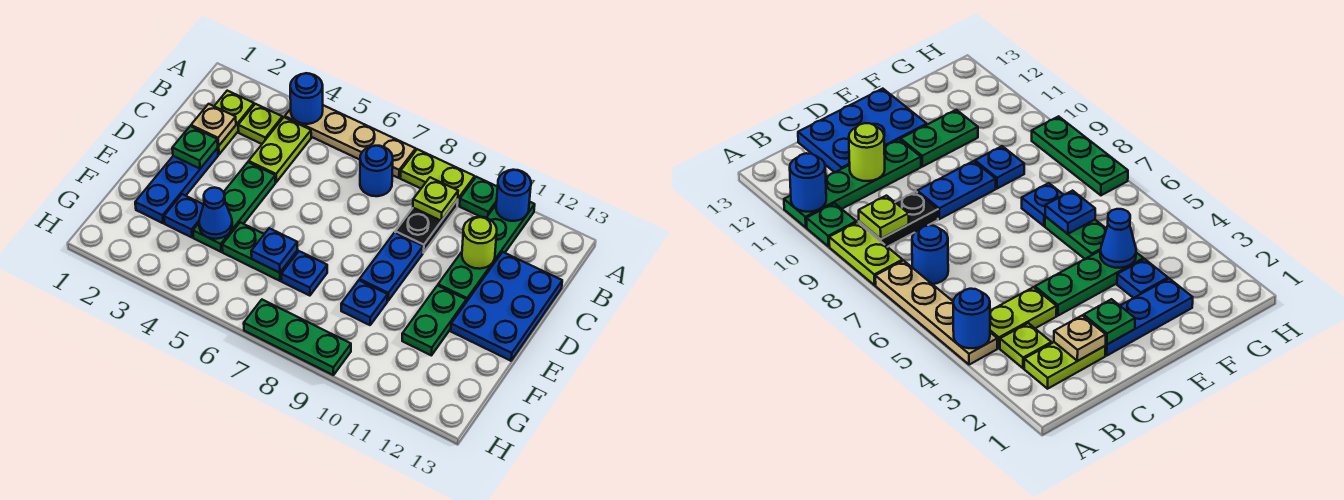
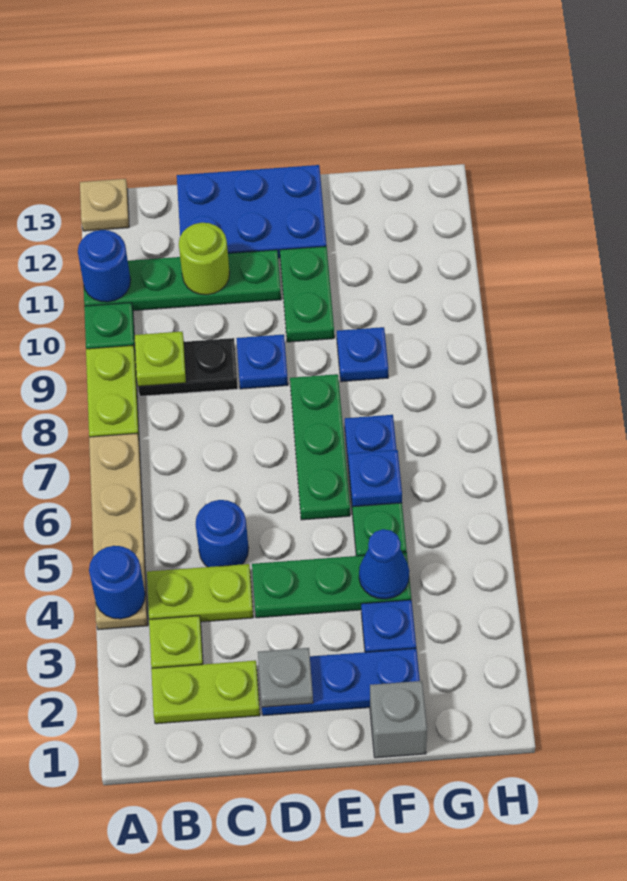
blue 1x1 round brick [360,146,393,196] -> blue 1x1 round brick moved to [196,500,249,567]
tan 1x1 plate [191,104,236,146] -> tan 1x1 plate moved to [80,179,129,231]
green 1x1 plate [172,126,218,169] -> grey 1x1 plate [258,648,313,707]
blue 1x2 plate [360,232,423,301] -> blue 1x1 plate [236,335,288,389]
green 1x2 plate [402,286,466,355] -> green 1x2 plate turned to [280,246,334,342]
none -> grey 1x1 brick [370,681,427,758]
green 1x3 plate [244,300,351,375] -> green 1x3 plate moved to [290,374,350,520]

